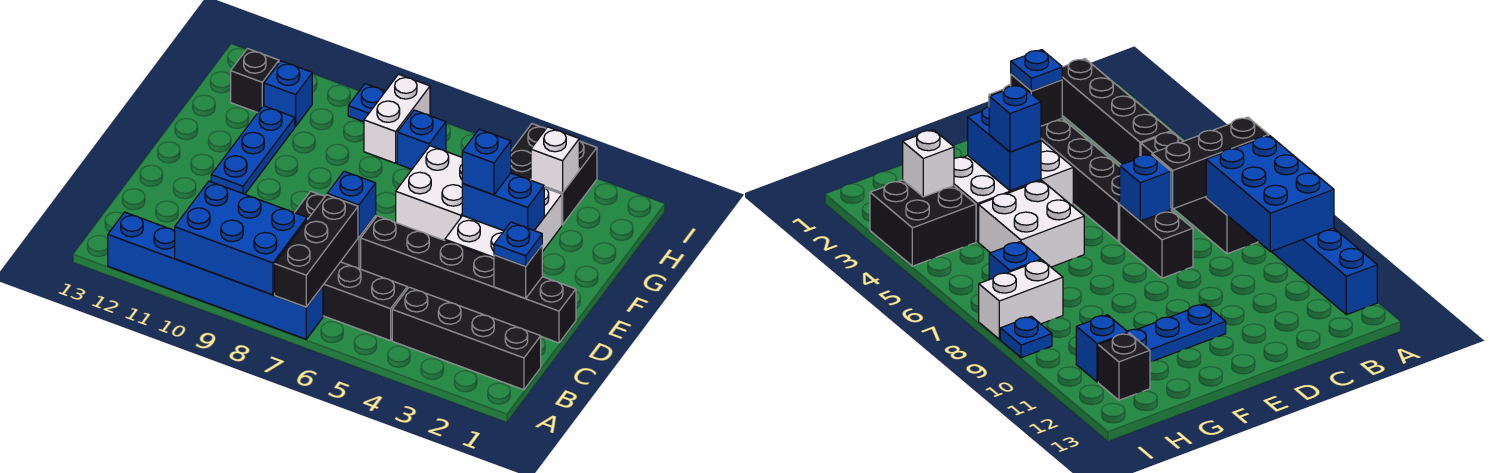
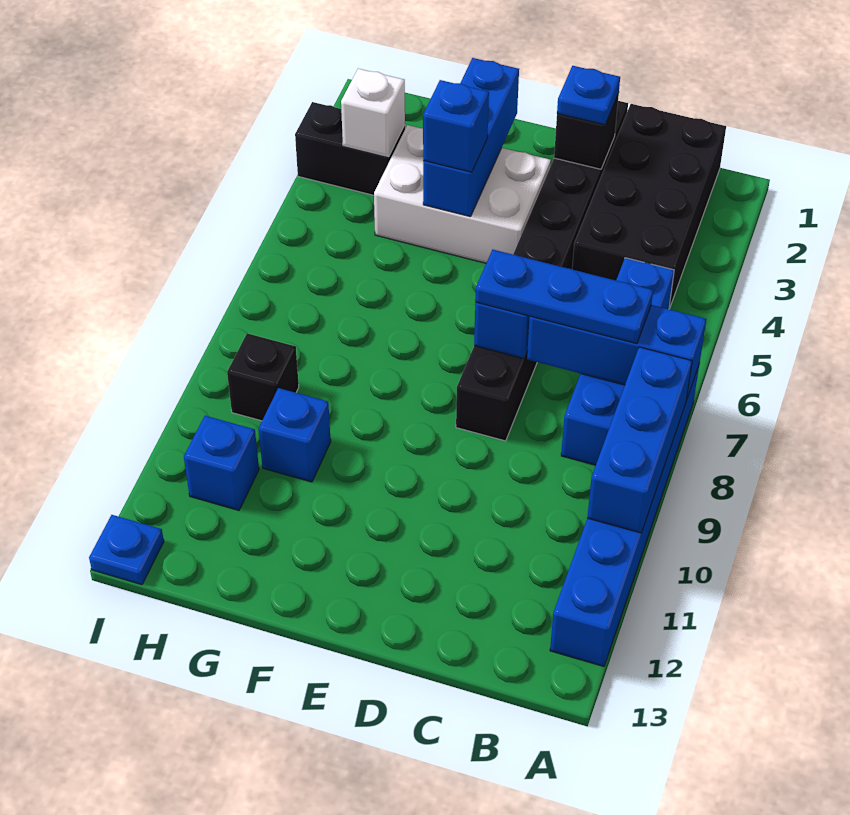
black 1x3 brick [275,195,358,307] -> blue 1x3 brick [527,305,706,401]
blue 2x3 brick [175,181,307,295] -> blue 1x3 brick [587,347,692,533]
black 1x4 brick [392,287,541,390] -> black 2x4 brick [572,104,726,309]
black 1x4 brick [323,262,407,341] -> blue 1x4 brick [561,258,674,465]
blue 1x3 plate [211,106,295,194] -> blue 1x3 plate moved to [475,250,653,344]
blue 1x2 brick [462,173,544,231] -> blue 1x3 brick [423,58,519,217]
white 2x2 brick [396,146,463,241] -> none
black 2x2 brick [511,124,597,225] -> black 1x2 brick [295,102,405,195]
blue 1x1 brick [397,110,446,169] -> blue 1x1 brick moved to [259,388,331,482]
white 1x2 brick [364,74,430,163] -> none
black 1x1 brick [231,49,279,113] -> black 1x1 brick moved to [227,333,299,421]
blue 1x1 plate [348,84,385,122] -> blue 1x1 plate moved to [89,515,164,585]

